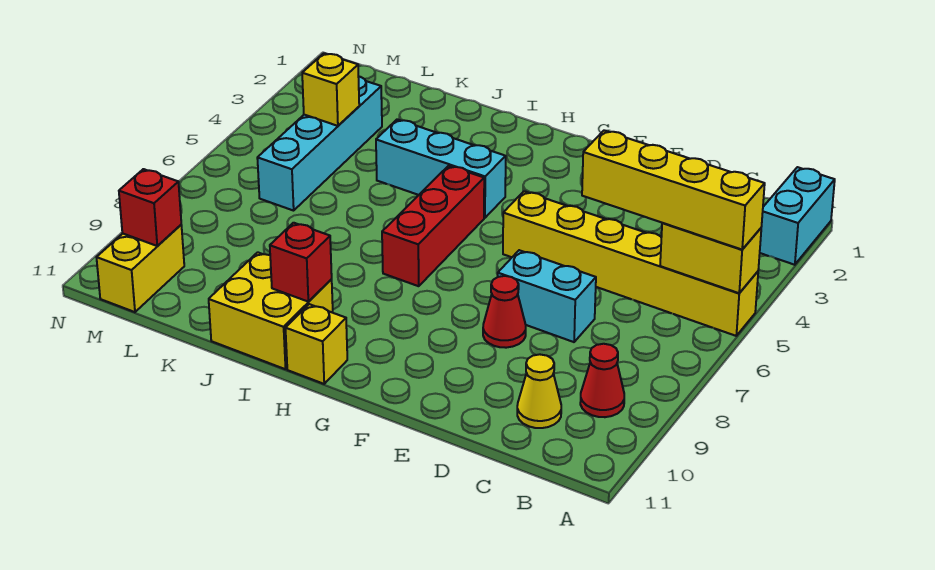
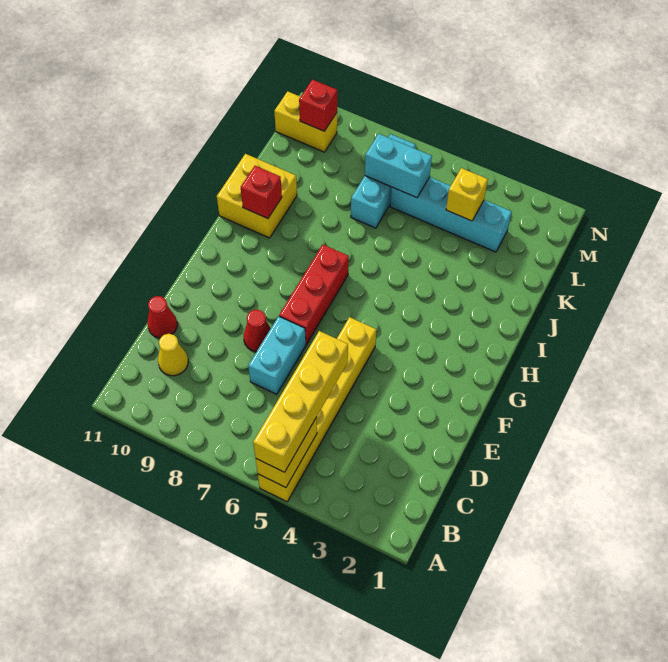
cyan 1x2 brick [760,167,835,265] -> cyan 1x2 brick moved to [365,134,432,198]
red 1x1 cone [580,344,624,417] -> red 1x1 cone moved to [147,296,177,338]
cyan 1x3 brick [376,119,506,218] -> cyan 1x3 brick moved to [351,134,415,228]
red 1x3 brick [382,166,484,286] -> red 1x3 brick turned to [279,245,349,344]
yellow 1x1 brick [286,304,347,384] -> none

